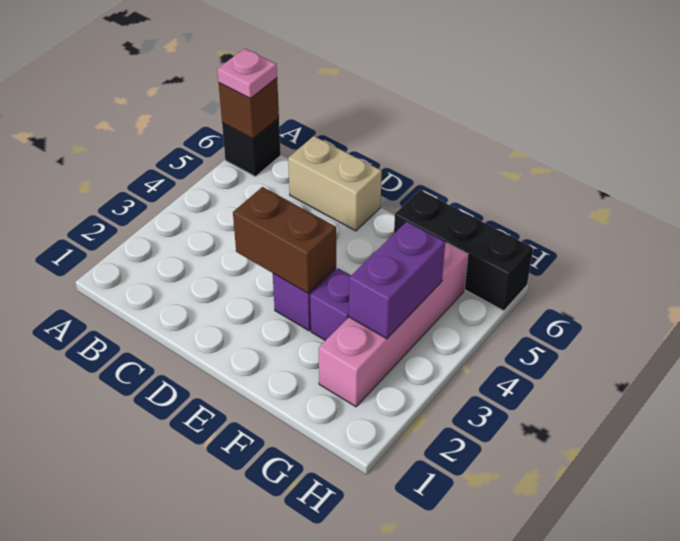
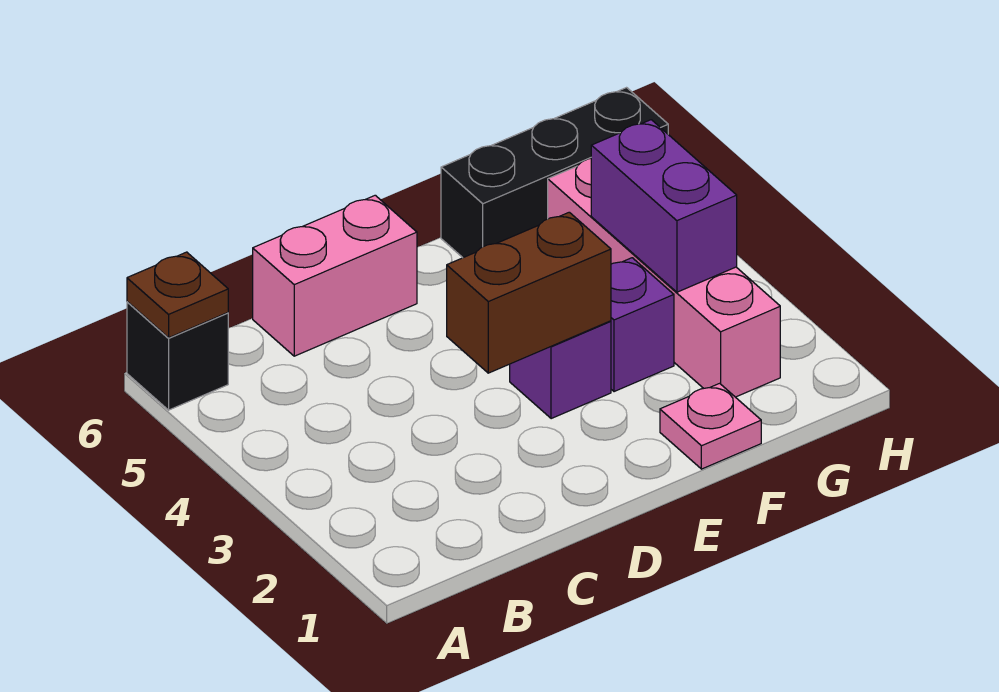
brown 1x1 brick [219,78,279,139] -> brown 1x1 plate [127,252,228,338]
pink 1x1 plate [217,48,277,98] -> pink 1x1 plate moved to [660,383,761,469]
tan 1x2 brick [288,136,382,231] -> pink 1x2 brick [253,195,417,356]

